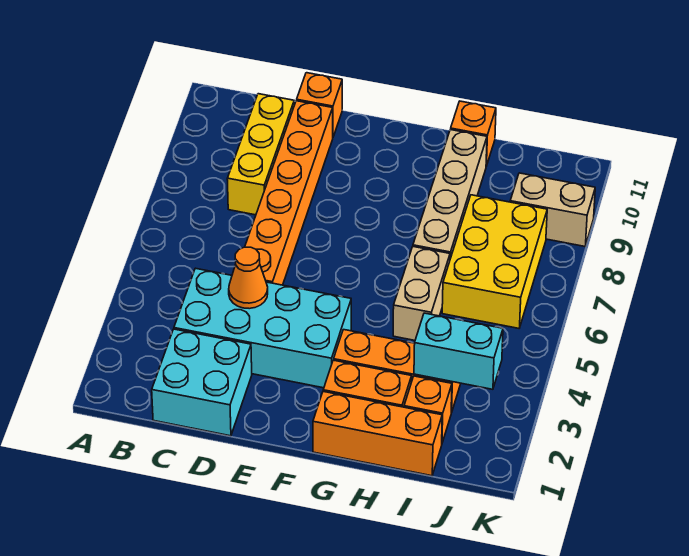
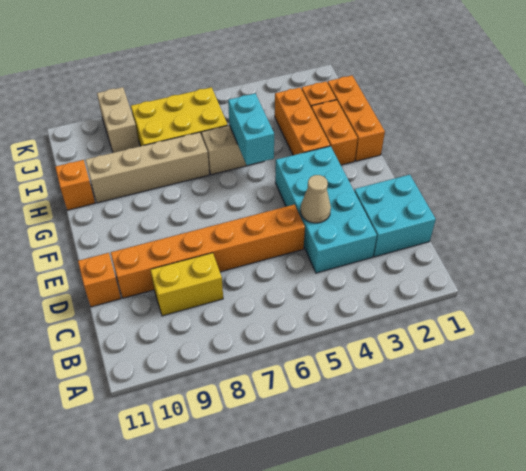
yellow 1x3 brick [227,94,294,215] -> yellow 1x2 brick [151,253,223,316]
orange 1x1 cone [229,247,268,309] -> tan 1x1 cone [300,175,331,223]
cyan 1x2 brick [414,313,503,389] -> cyan 1x2 brick moved to [228,94,274,165]

